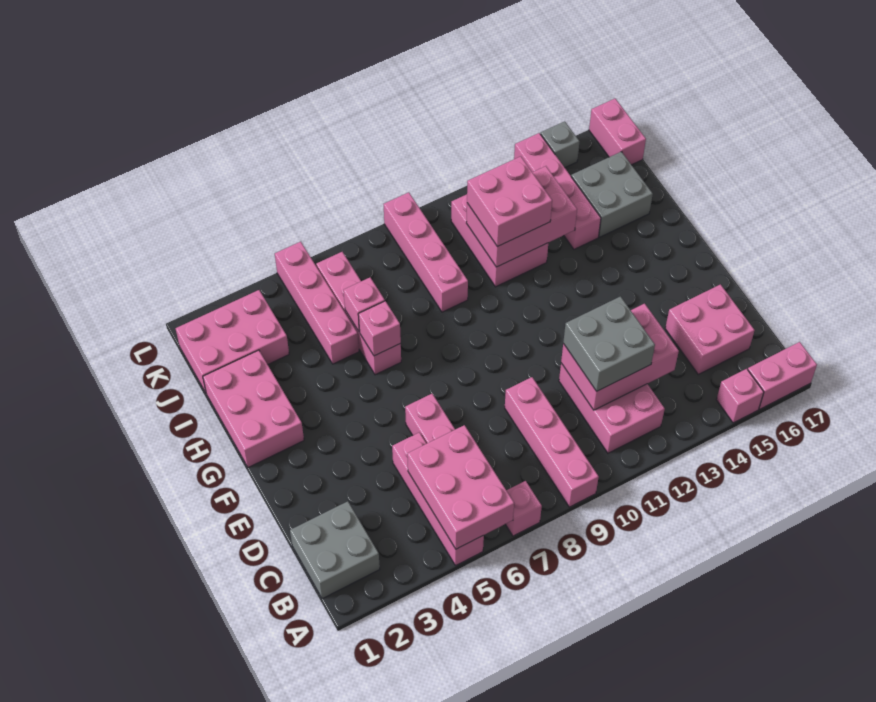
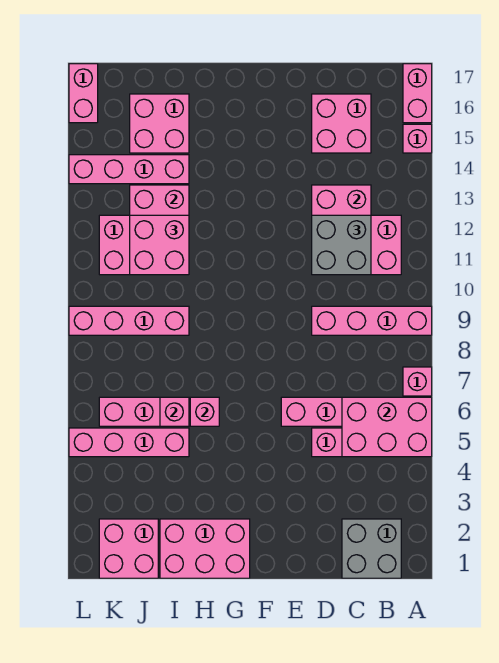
grey 2x2 brick [571,152,653,237] -> pink 2x2 brick [130,94,189,153]
pink 2x3 brick [176,290,289,392] -> pink 2x2 brick [99,519,158,578]
pink 1x2 brick [589,99,646,165] -> pink 1x2 brick turned to [69,64,98,123]
grey 1x1 brick [541,121,580,167] -> none

